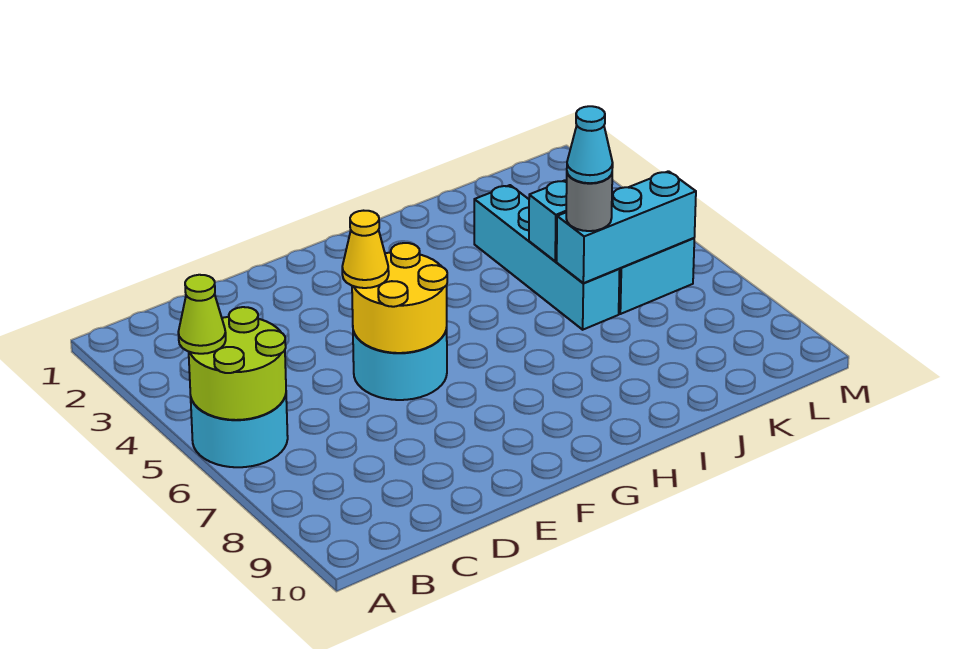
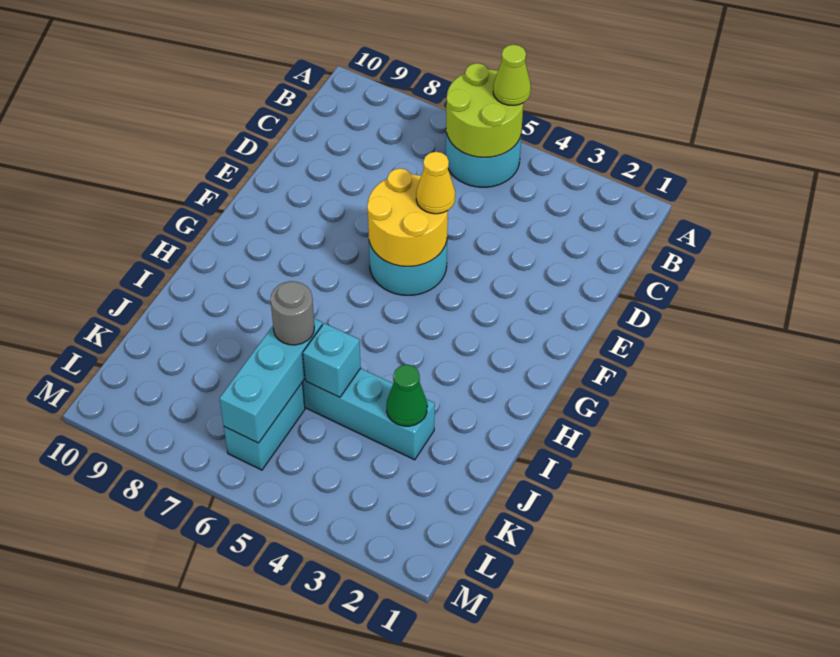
none -> green 1x1 cone [386,365,427,426]
cyan 1x1 cone [567,106,613,183] -> none

